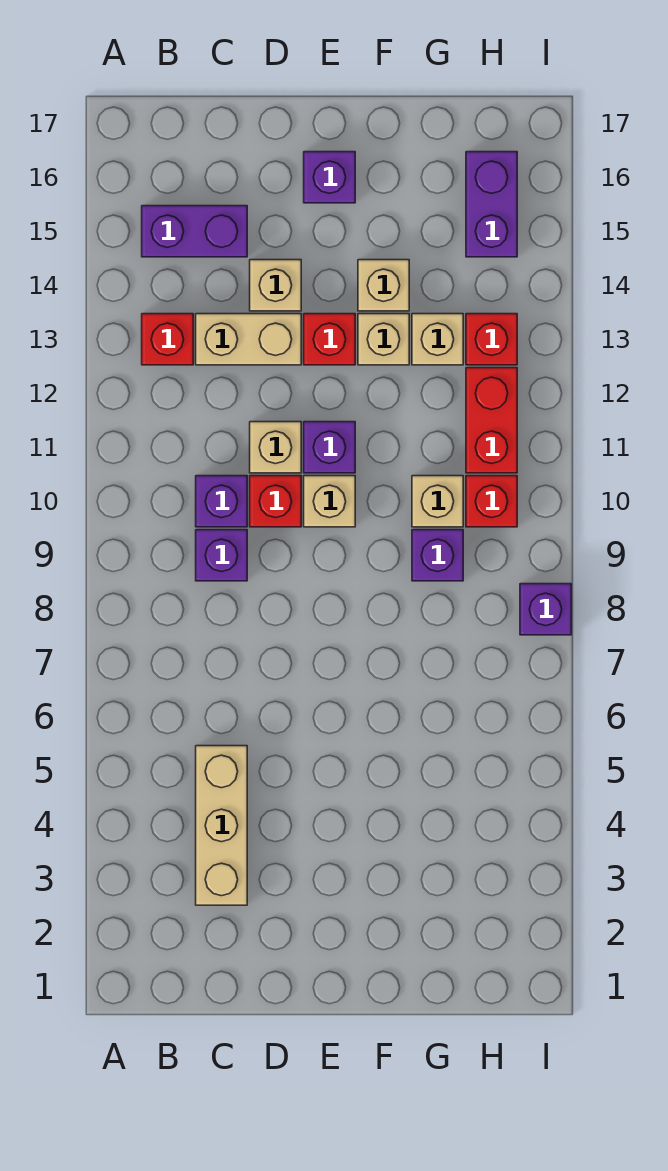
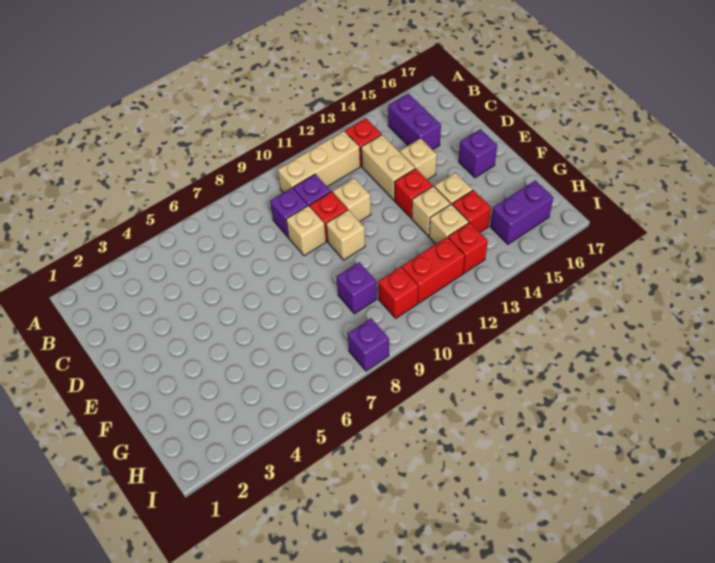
tan 1x3 brick [196,746,247,905] -> tan 1x3 brick moved to [278,131,360,193]
purple 1x1 brick [304,422,355,473] -> none
tan 1x1 brick [412,476,463,527] -> tan 1x1 brick moved to [286,206,326,256]
none -> red 1x1 brick [452,190,491,232]

